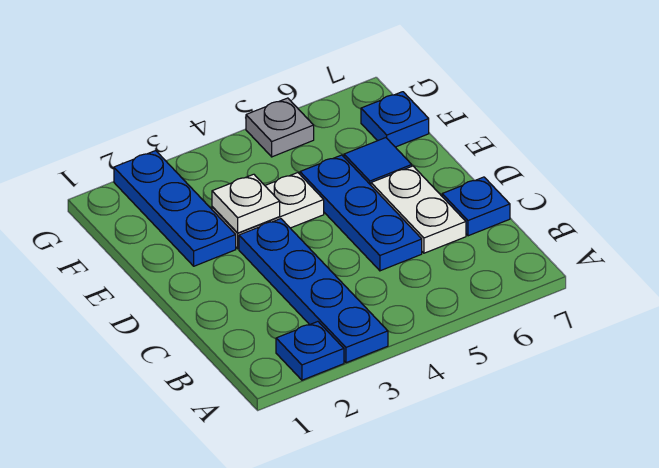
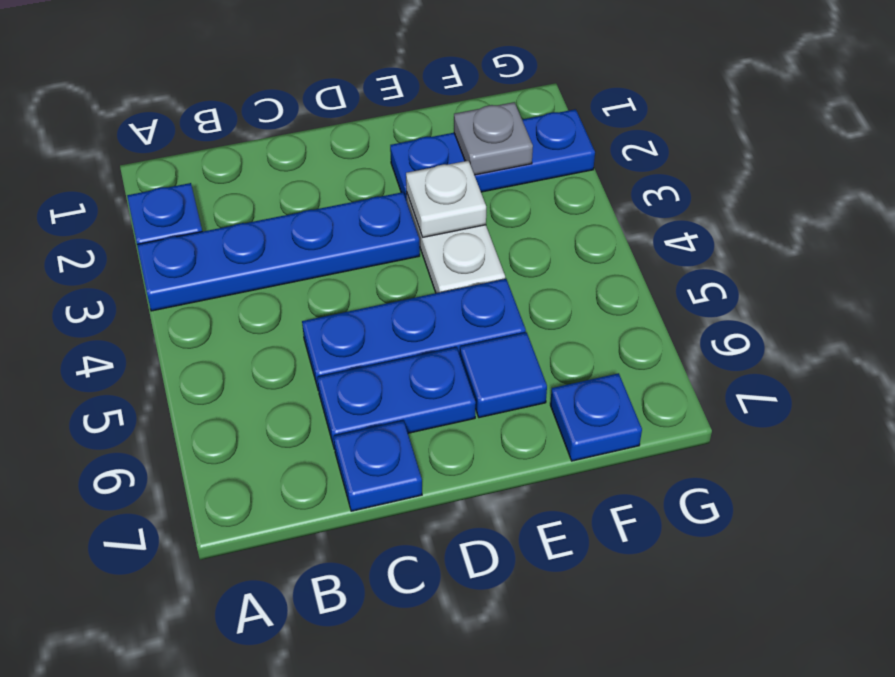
white 1x2 plate [371,166,466,253] -> blue 1x2 plate [317,347,476,449]
grey 1x1 plate [246,98,314,157] -> grey 1x1 plate moved to [454,102,533,175]

